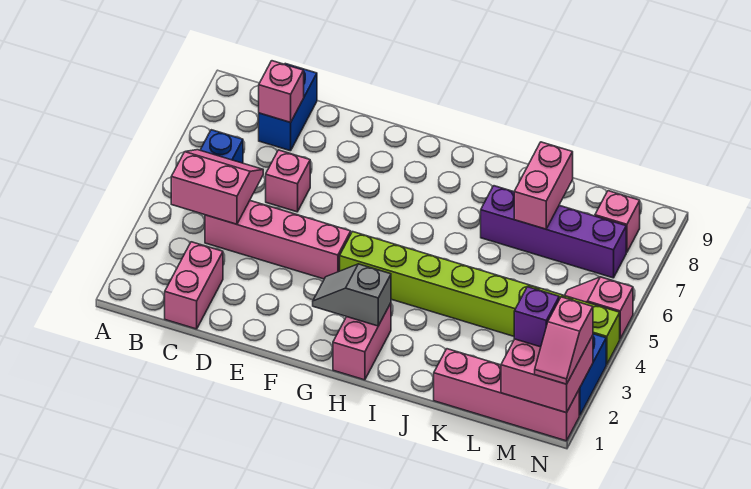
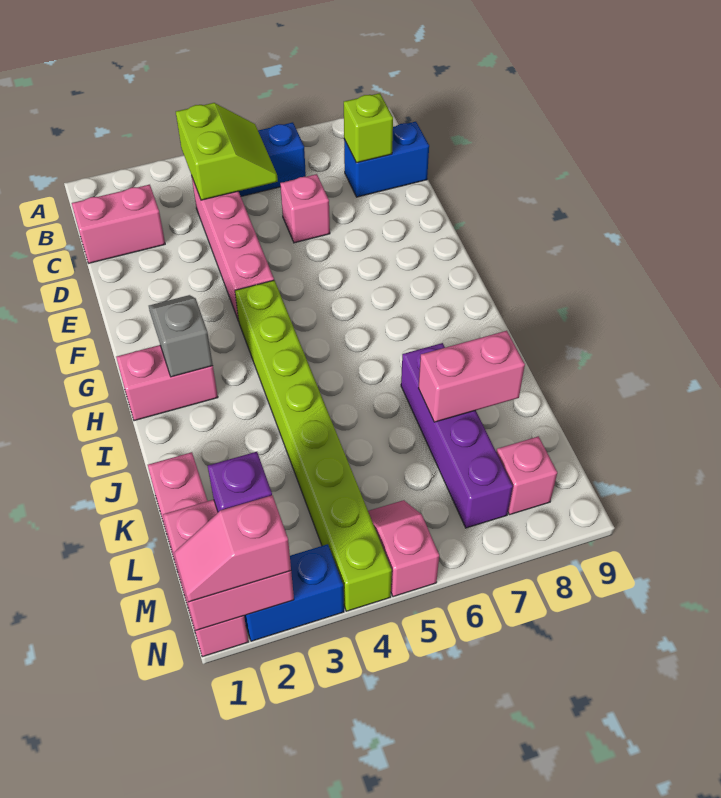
pink 2x2 slope [171,150,263,224] -> lime 2x2 slope [176,103,278,200]
pink 1x1 brick [259,61,304,122] -> lime 1x1 brick [344,93,393,163]

